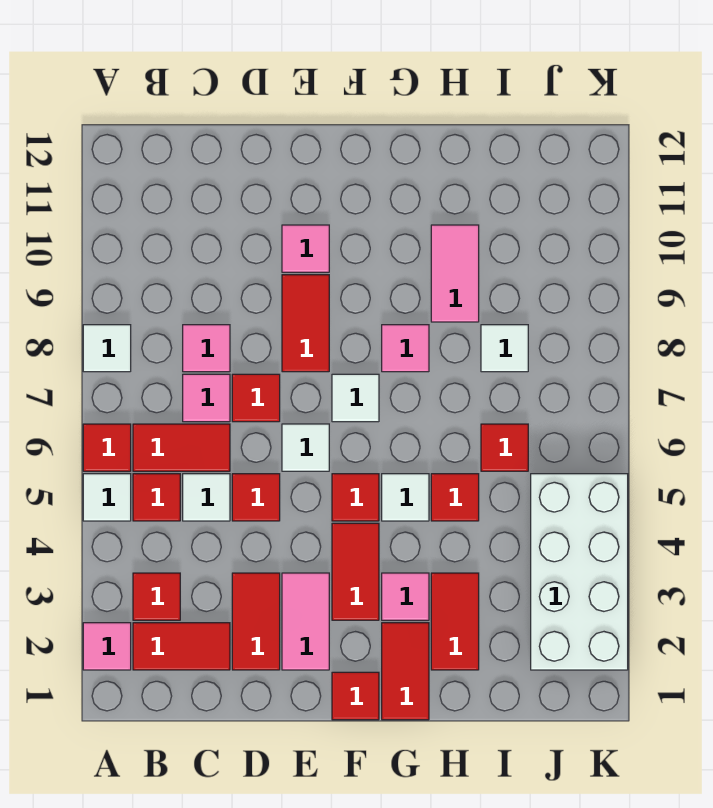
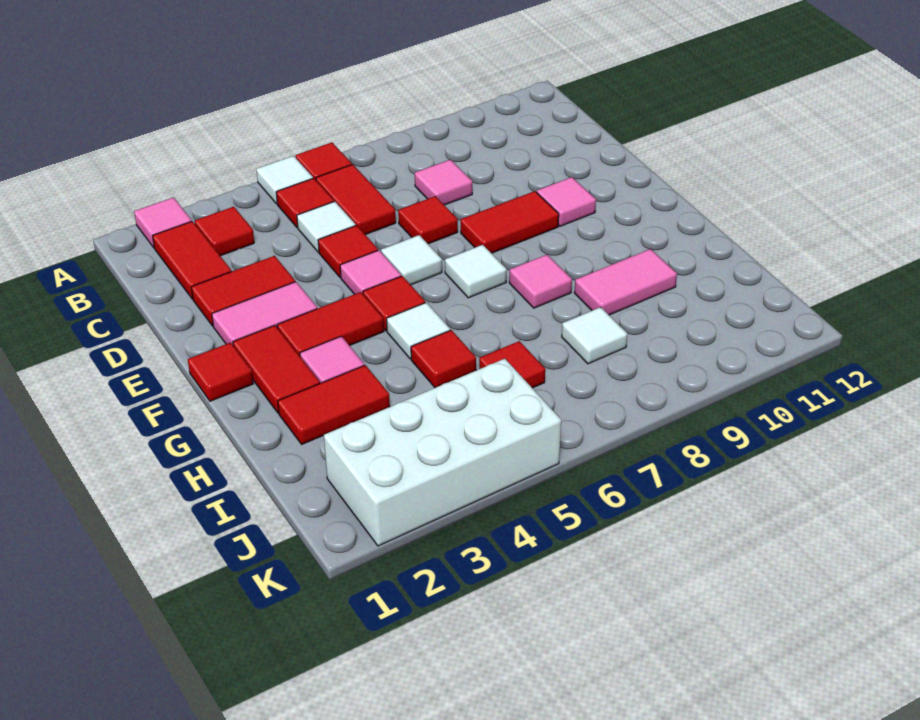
white 1x1 tile [83,325,131,372] -> none
pink 1x1 tile [183,374,230,422] -> pink 1x1 tile moved to [340,250,401,294]
red 1x2 tile [382,623,429,720] -> red 1x2 tile turned to [233,325,320,413]

